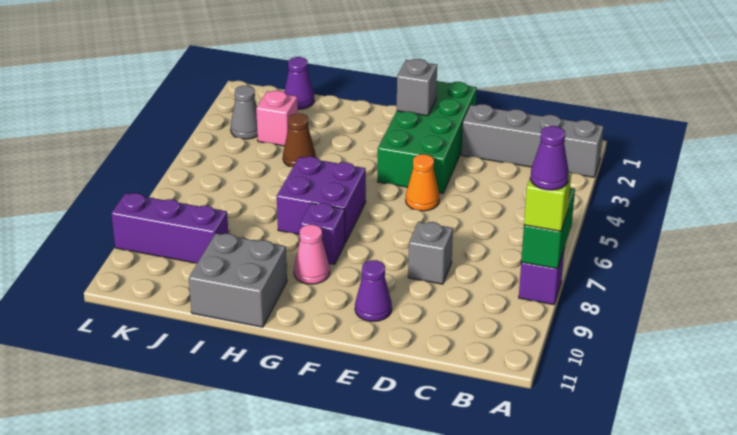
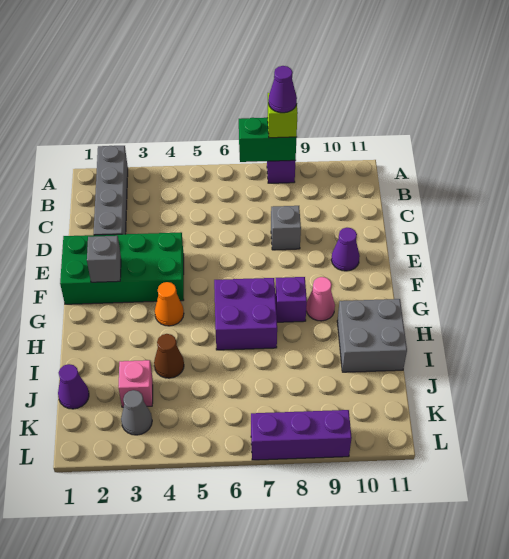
orange 1x1 cone [406,154,439,211] -> orange 1x1 cone moved to [155,282,184,326]
purple 1x3 brick [111,193,228,263] -> purple 1x3 brick turned to [251,410,352,460]

